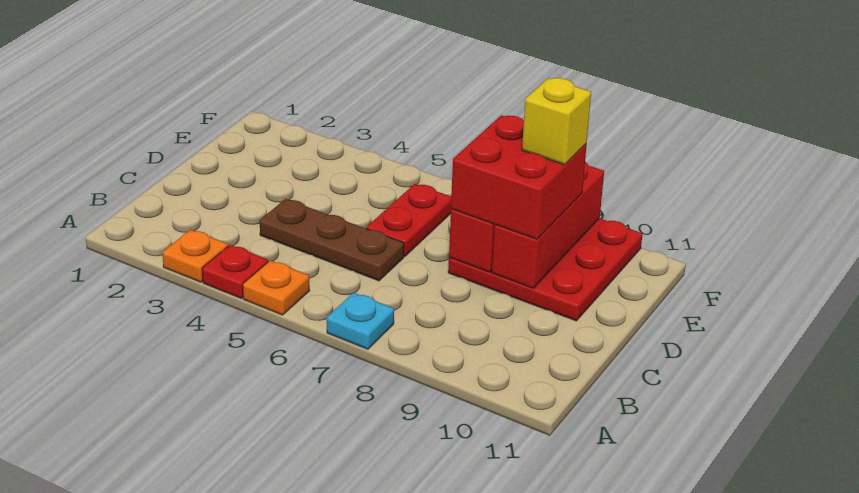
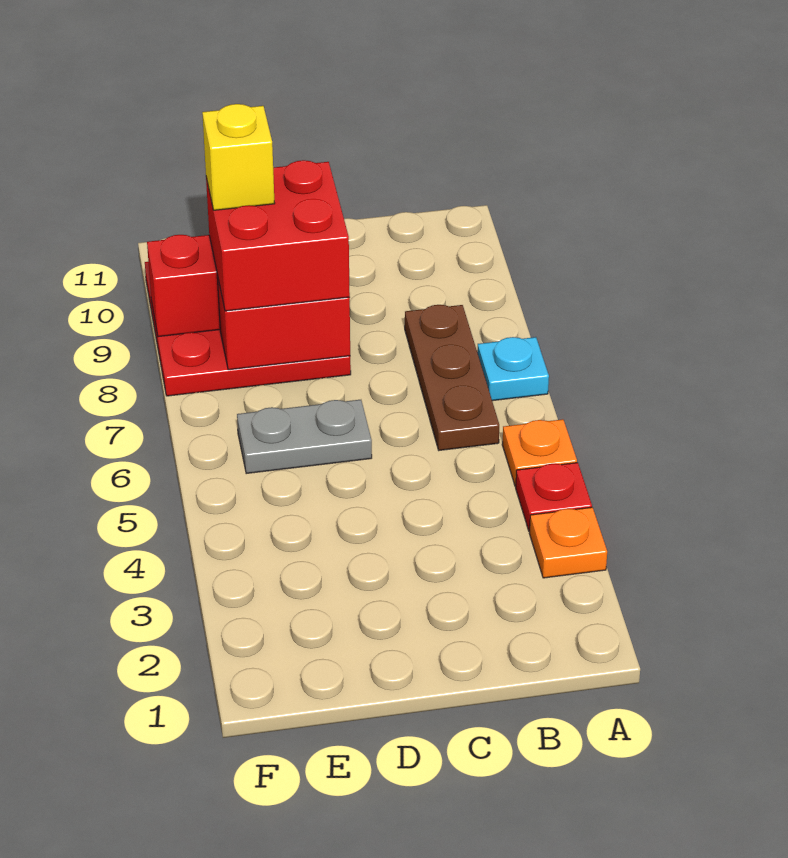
brown 1x3 plate [260,199,404,281] -> brown 1x3 plate moved to [405,305,499,450]
red 1x2 plate [366,184,451,257] -> grey 1x2 plate [237,400,372,474]

